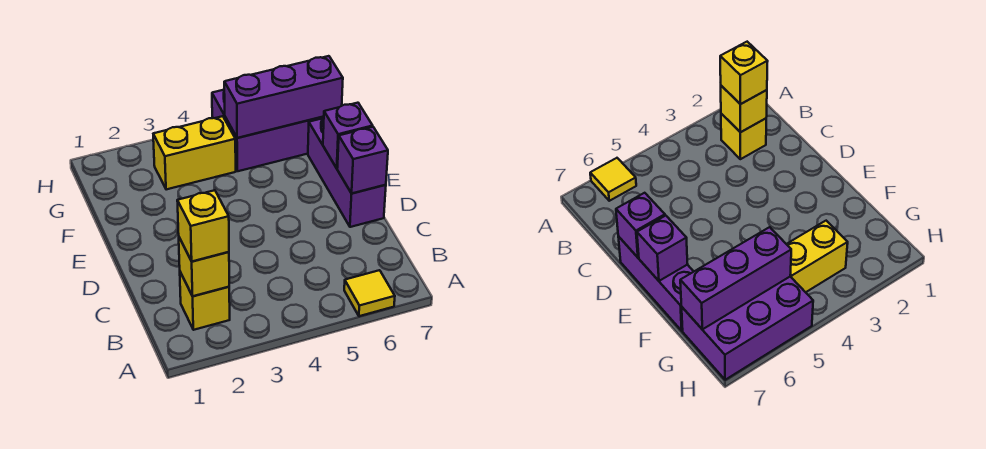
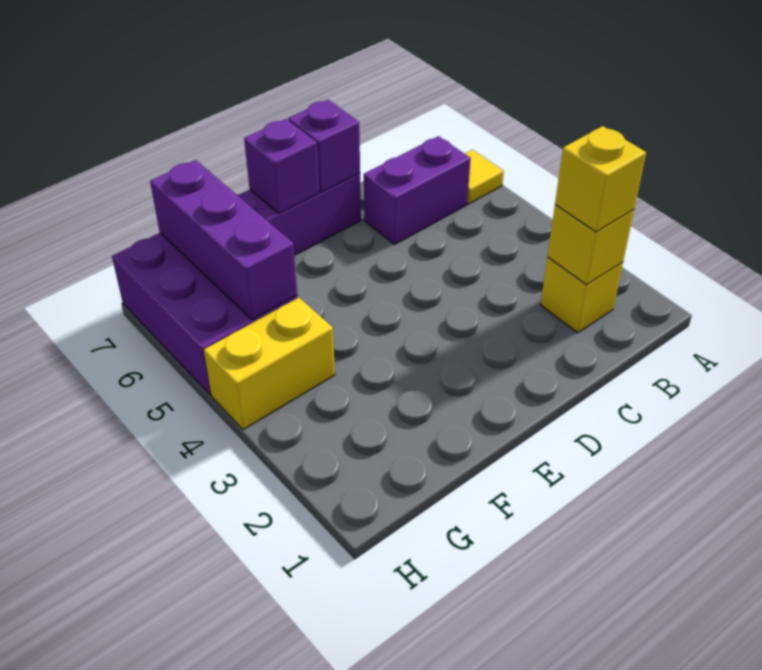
none -> purple 1x2 brick [364,136,471,244]
yellow 1x2 brick [153,116,236,190] -> yellow 1x2 brick turned to [204,298,335,430]

